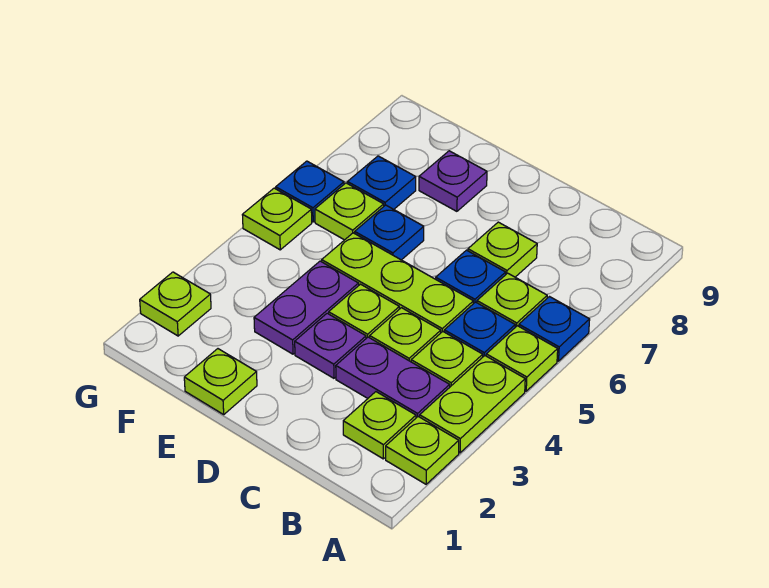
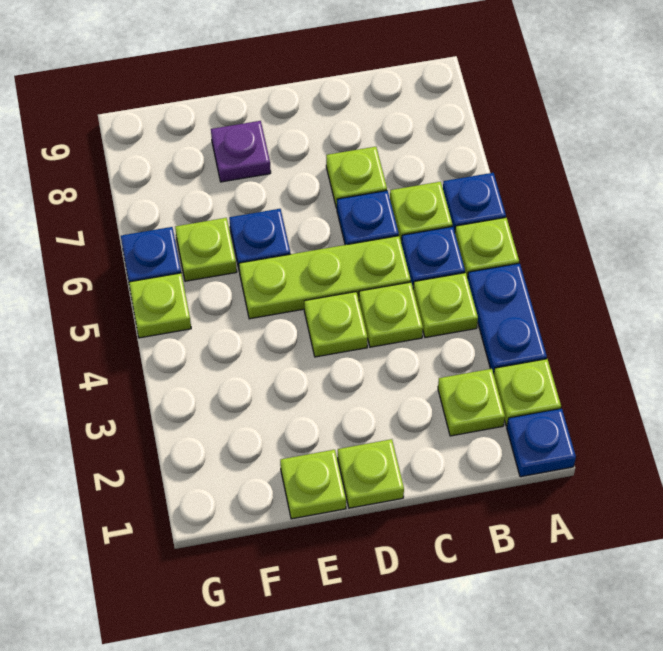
lime 1x2 plate [420,356,525,453] -> blue 1x2 plate [468,263,547,374]
purple 1x2 plate [336,337,450,418] -> none
purple 1x1 plate [295,313,366,378] -> none
purple 1x2 plate [254,261,359,354] -> none
blue 1x1 plate [347,156,416,209] -> blue 1x1 plate moved to [507,409,576,477]
lime 1x1 plate [140,272,211,336] -> lime 1x1 plate moved to [338,439,404,508]

